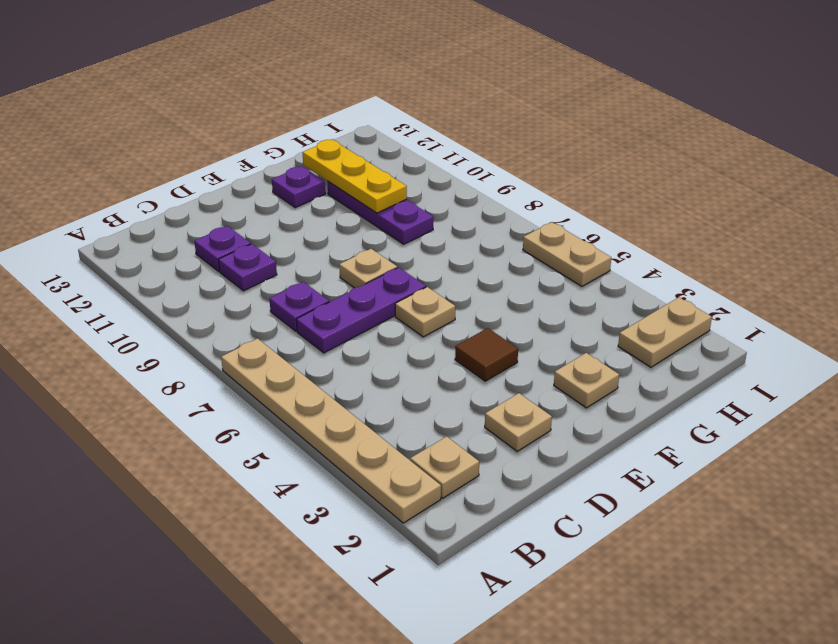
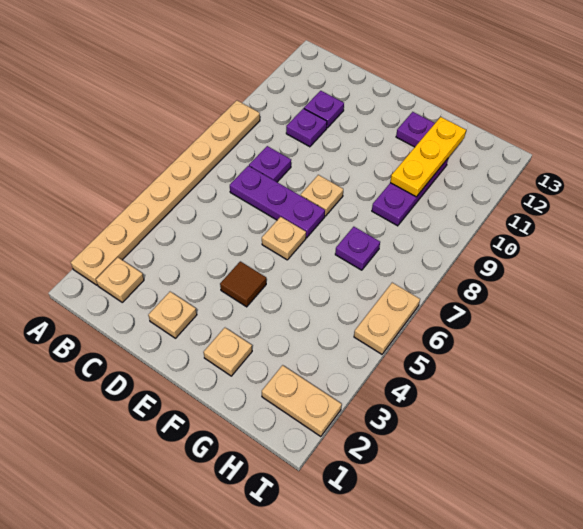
tan 1x6 plate [221,338,441,523] -> tan 1x8 plate [71,100,260,285]
none -> purple 1x1 plate [335,227,380,270]

